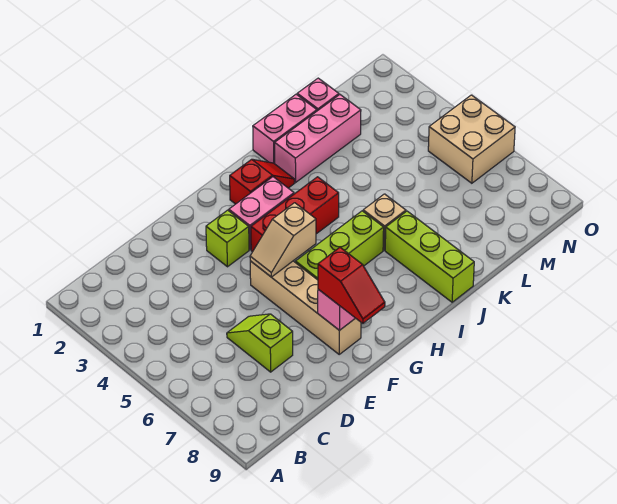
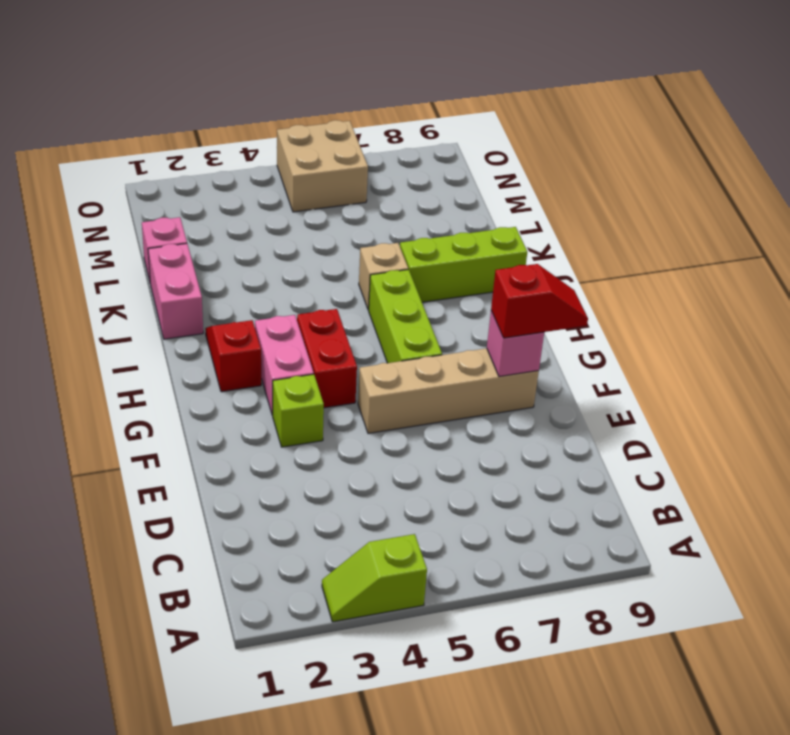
lime 1x2 slope [227,314,293,372] -> lime 1x2 slope moved to [322,534,427,622]
tan 1x2 slope [250,203,316,277] -> none
red 1x3 brick [251,177,339,252] -> red 1x2 brick [297,309,357,408]
pink 1x3 brick [275,95,361,182] -> none

